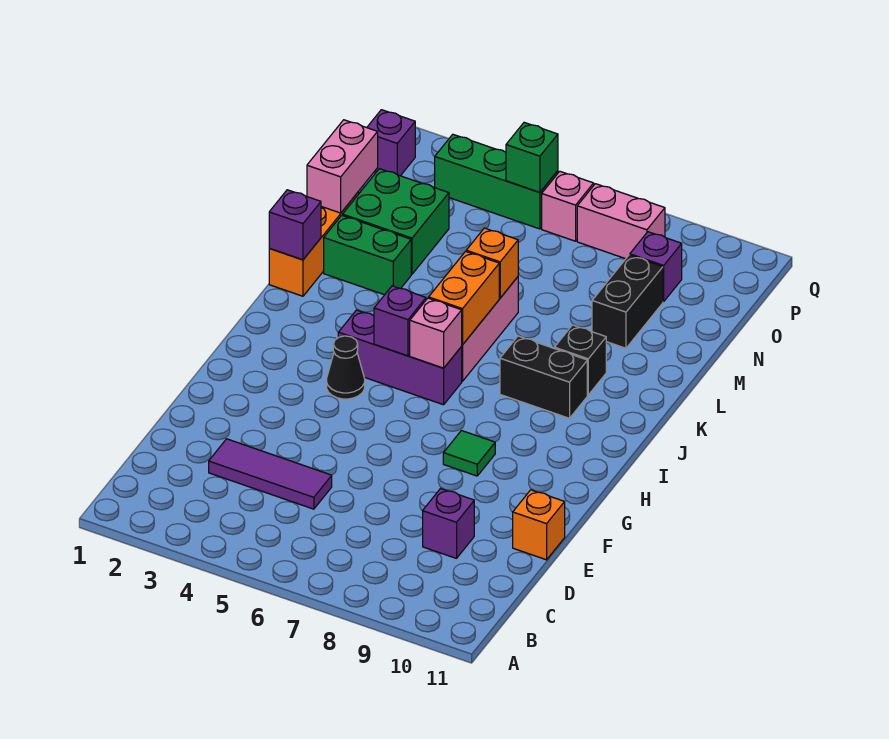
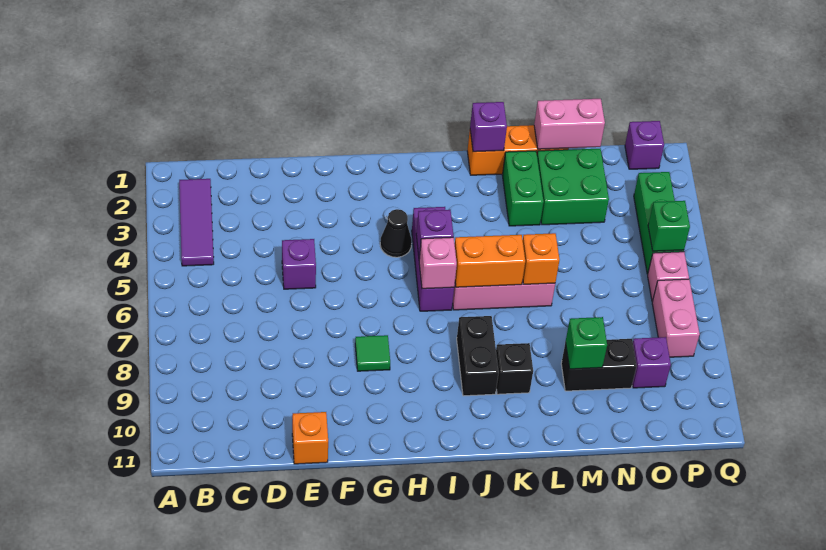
purple 1x3 tile [209,439,332,509] -> purple 1x3 tile moved to [179,179,214,266]
purple 1x1 brick [423,489,474,558] -> purple 1x1 brick moved to [282,239,316,289]
none -> green 1x1 brick [566,317,607,369]

